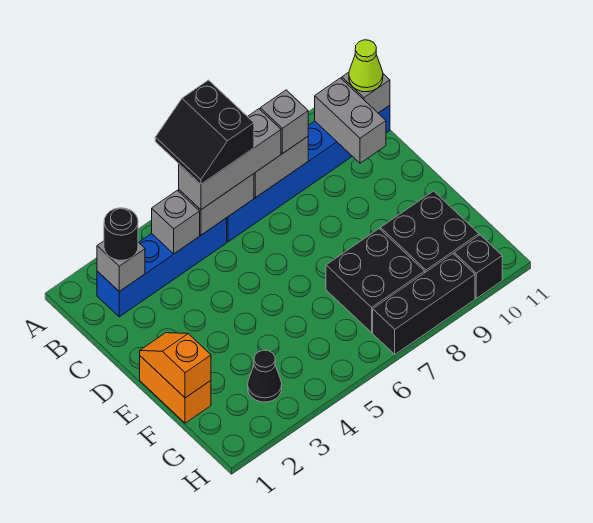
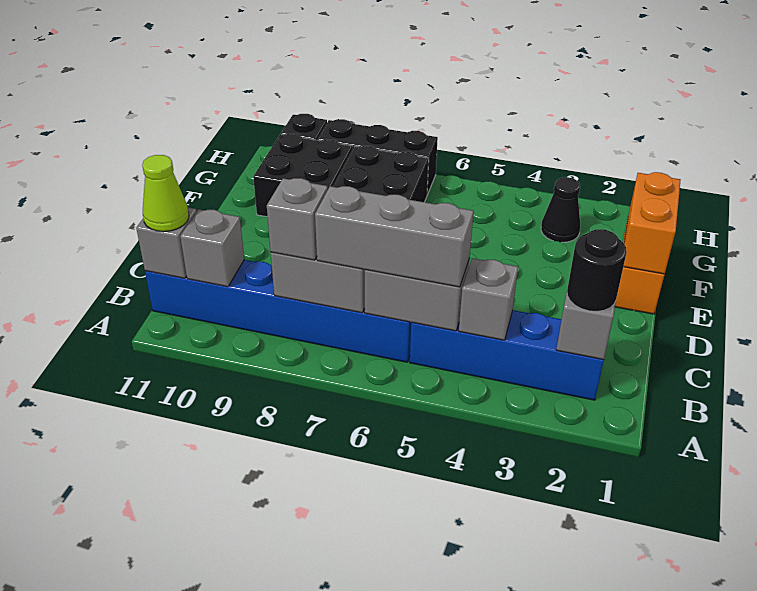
black 2x2 slope [155,80,254,184] -> none
grey 1x2 brick [315,78,386,163] -> grey 1x1 brick [180,209,244,287]
orange 1x2 slope [140,333,211,398] -> orange 1x2 brick [623,172,680,274]

